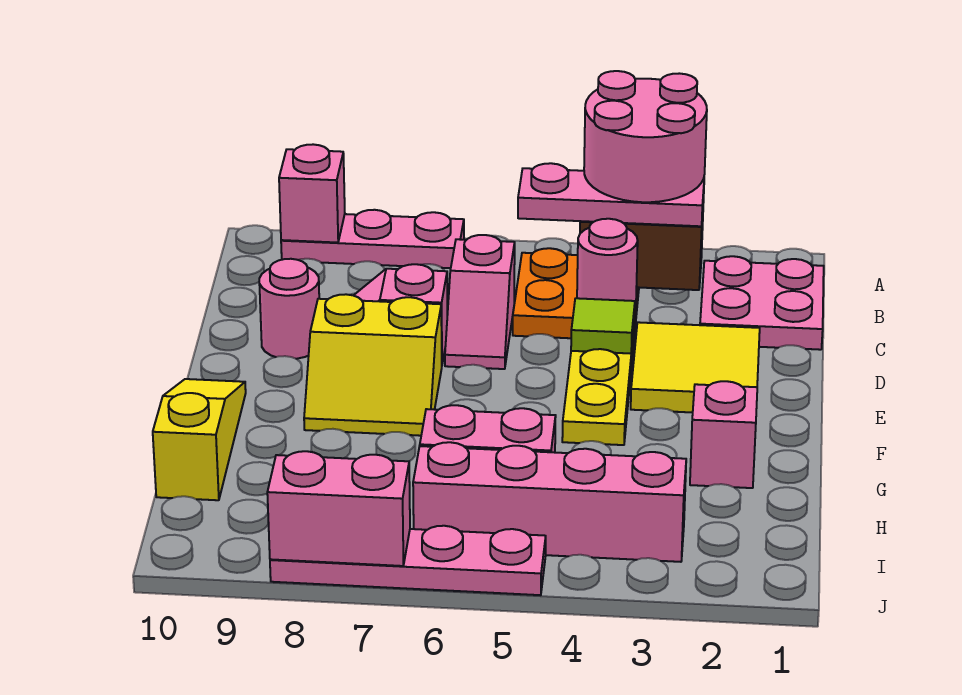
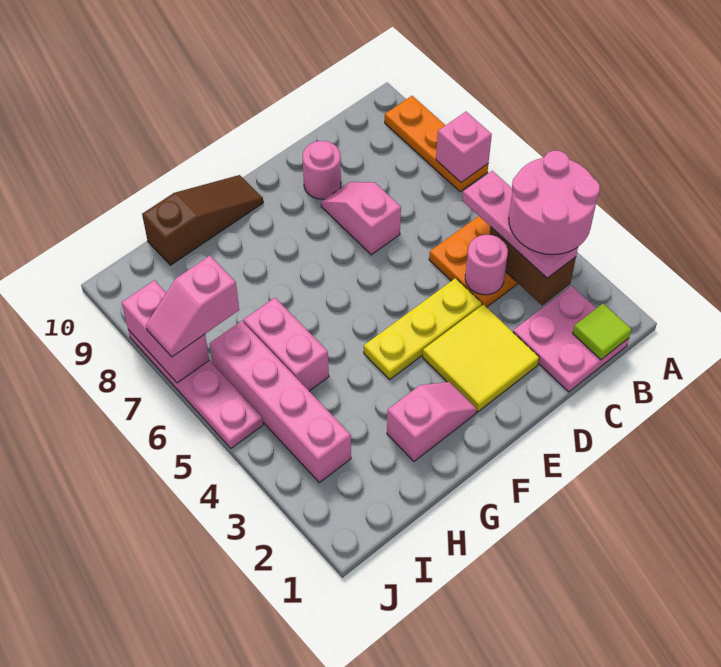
pink 1x3 plate [281,210,464,268] -> orange 1x3 plate [385,96,488,192]
pink 1x1 brick [279,144,345,243] -> pink 1x1 brick moved to [436,112,492,182]
pink 1x2 slope [445,235,515,369] -> pink 1x2 slope moved to [146,256,239,357]
lime 1x1 tile [571,298,635,354] -> lime 1x1 tile moved to [573,304,631,360]
yellow 2x2 slope [304,294,442,436] -> none
yellow 1x3 slope [153,379,246,500] -> brown 1x3 slope [142,175,263,265]

